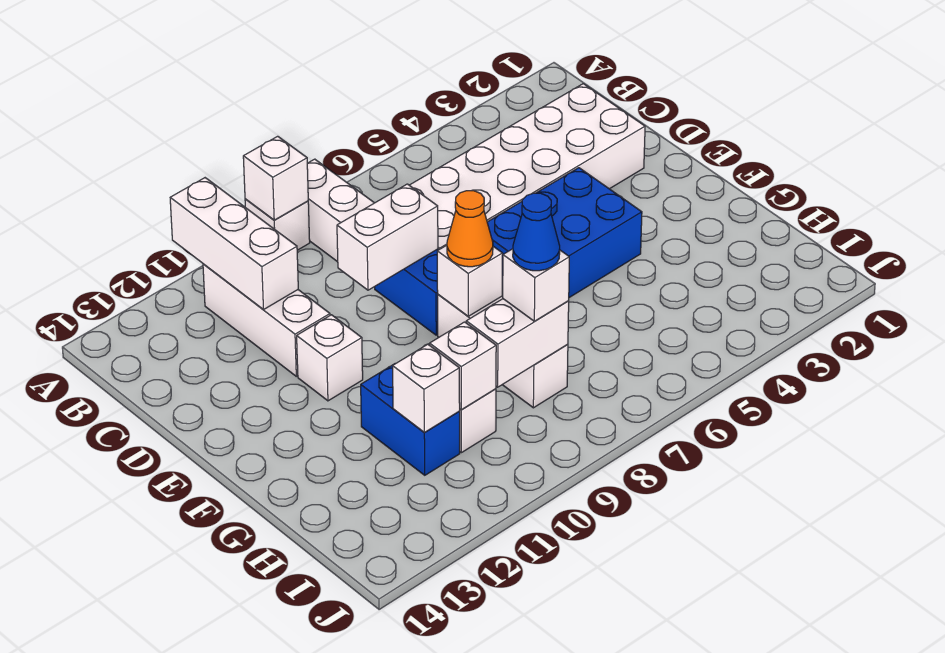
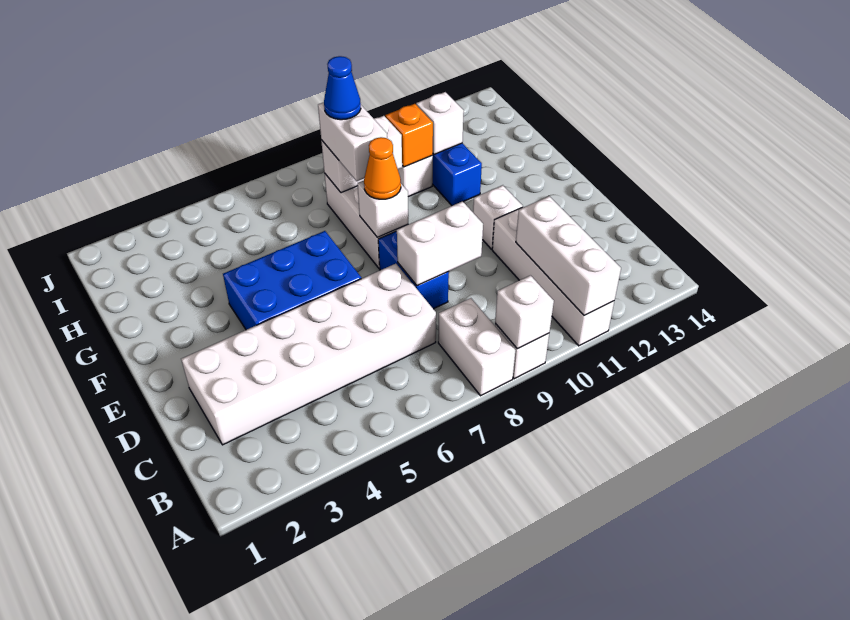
white 1x3 brick [203,264,330,376] -> white 1x4 brick [492,207,614,346]
white 1x1 brick [502,249,569,321] -> white 1x2 brick [318,102,387,181]
white 1x1 brick [430,322,496,410] -> orange 1x1 brick [385,104,433,167]

